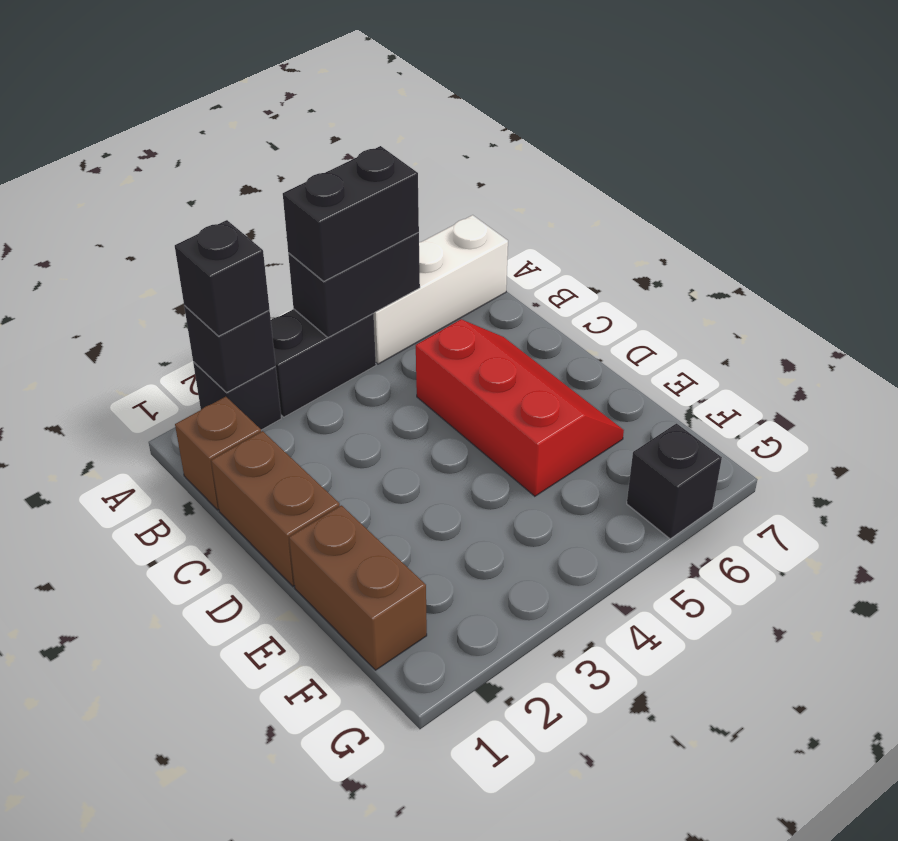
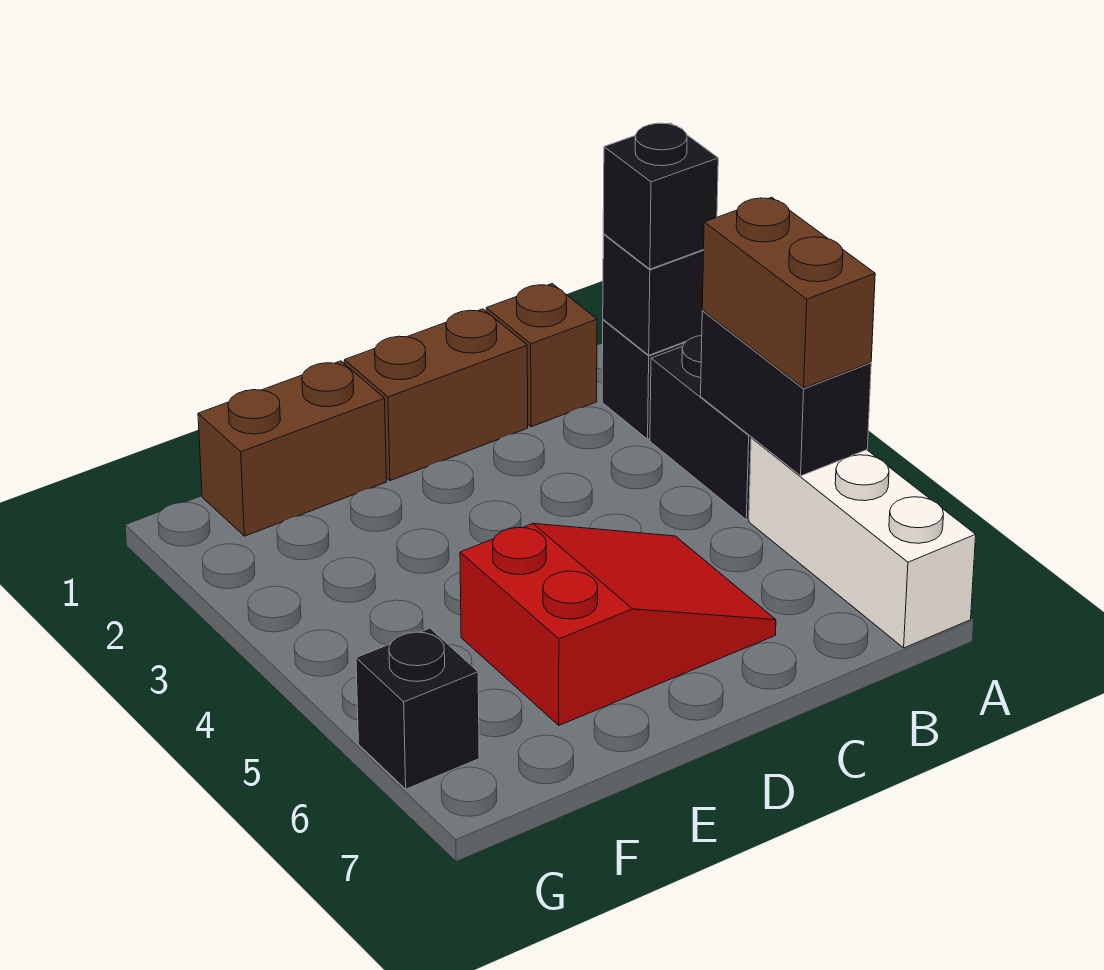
black 1x2 brick [283,146,419,281] -> brown 1x2 brick [702,197,875,388]
red 2x3 slope [416,320,624,496] -> red 2x3 slope turned to [460,523,776,725]

